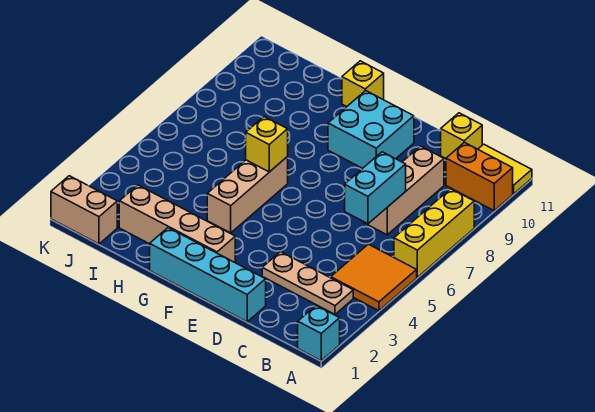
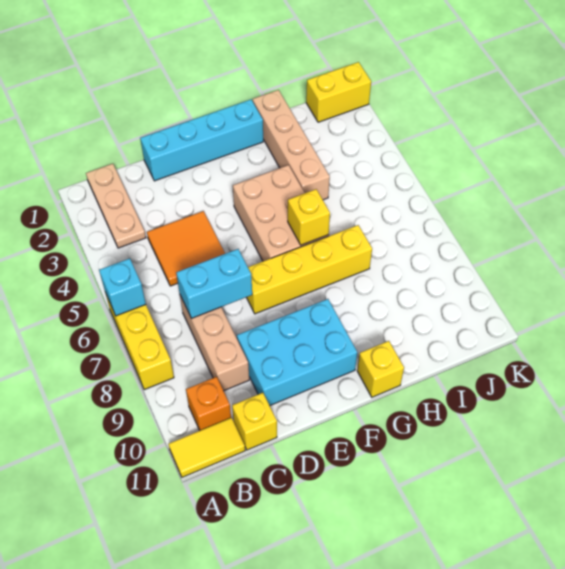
cyan 1x1 brick [298,306,340,361] -> cyan 1x1 brick moved to [99,258,146,316]
orange 2x2 tile [331,244,417,311] -> orange 2x2 tile moved to [147,211,225,286]
orange 1x2 brick [446,143,513,211] -> orange 1x1 brick [186,377,231,430]
tan 1x3 plate [262,252,353,314] -> tan 1x3 plate turned to [86,164,146,248]
cyan 1x2 brick [345,152,406,224] -> cyan 1x2 brick turned to [176,249,252,318]
none -> yellow 1x4 brick [246,225,372,314]
cyan 2x2 brick [328,91,414,168] -> cyan 2x3 brick [237,299,357,406]
tan 1x4 brick [119,185,235,262] -> tan 1x4 brick turned to [253,90,330,200]
tan 1x3 brick [207,157,288,233] -> tan 2x3 brick [233,165,329,261]
tan 1x2 brick [51,176,117,244] -> yellow 1x2 brick [306,62,371,122]

